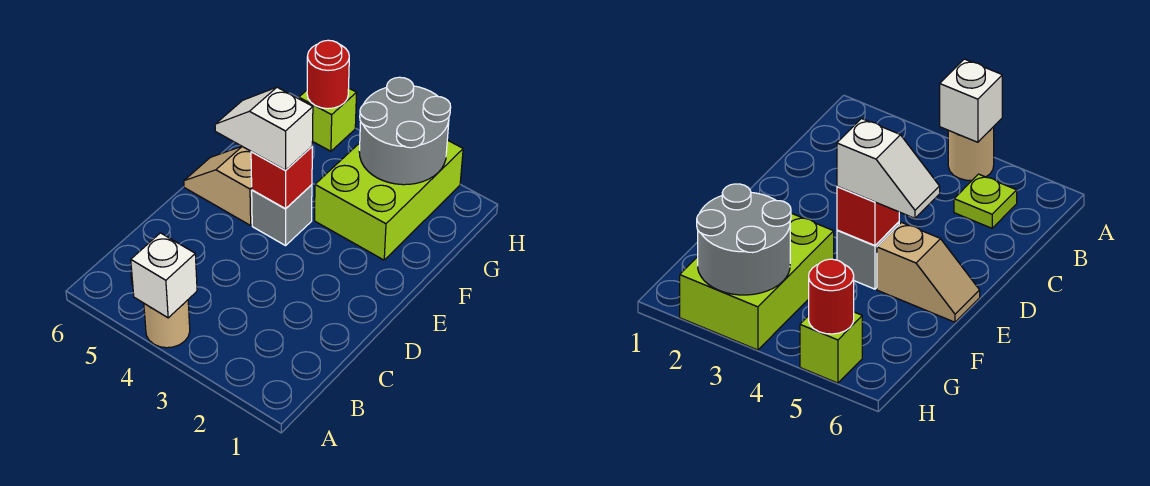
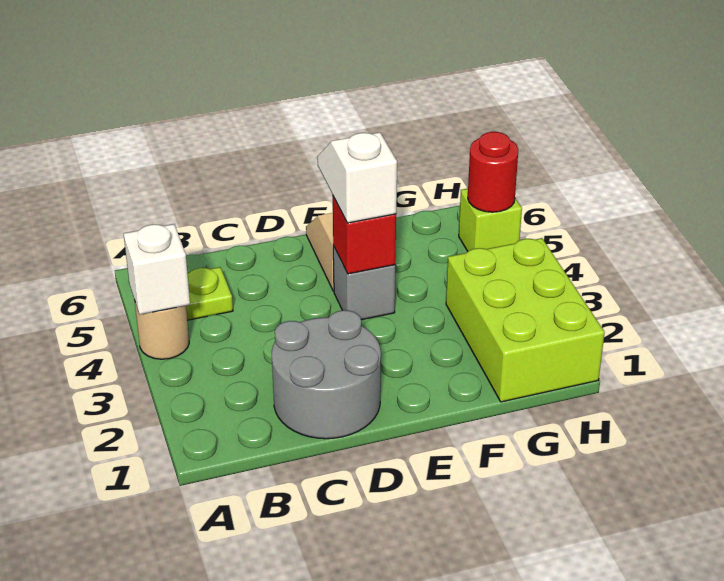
lime 2x3 brick [315,140,463,260] -> lime 2x3 brick turned to [446,238,605,402]
grey 2x2 round brick [359,77,451,185] -> grey 2x2 round brick moved to [272,310,381,439]

